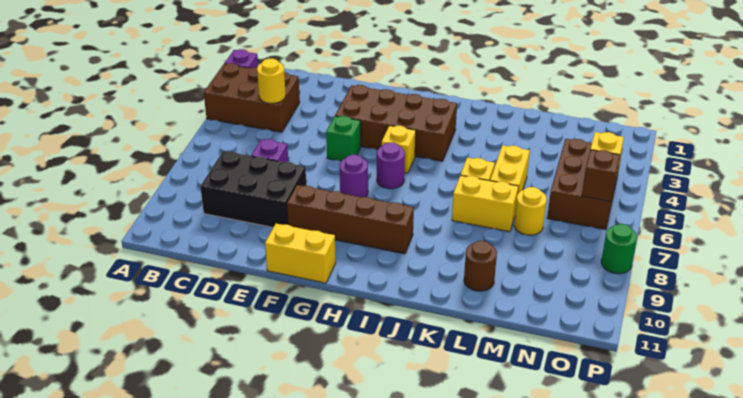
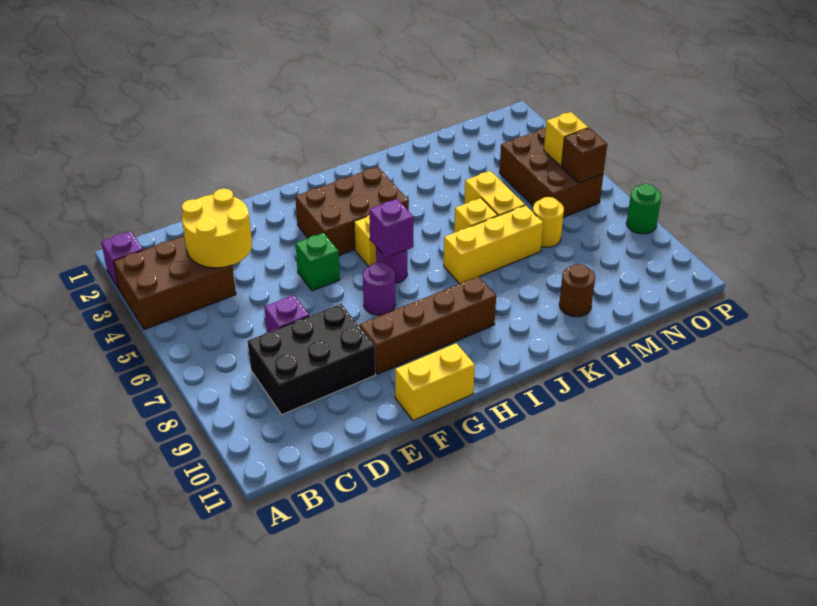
yellow 1x1 round brick [257,59,286,103] -> yellow 2x2 round brick [182,189,252,268]
brown 2x4 brick [335,85,457,161] -> brown 2x3 brick [295,167,409,255]
none -> purple 1x1 brick [369,199,414,258]
yellow 1x2 brick [452,175,519,232] -> yellow 1x3 brick [444,205,543,284]

